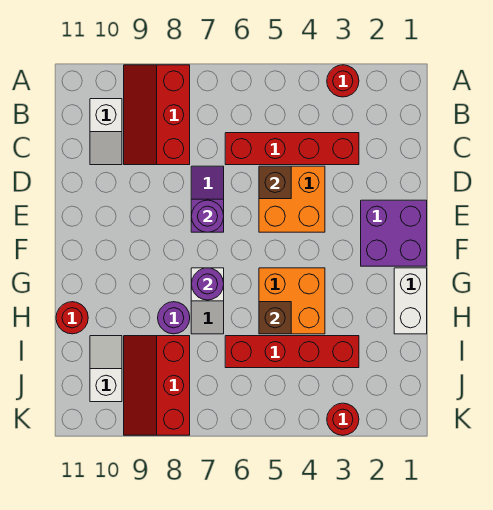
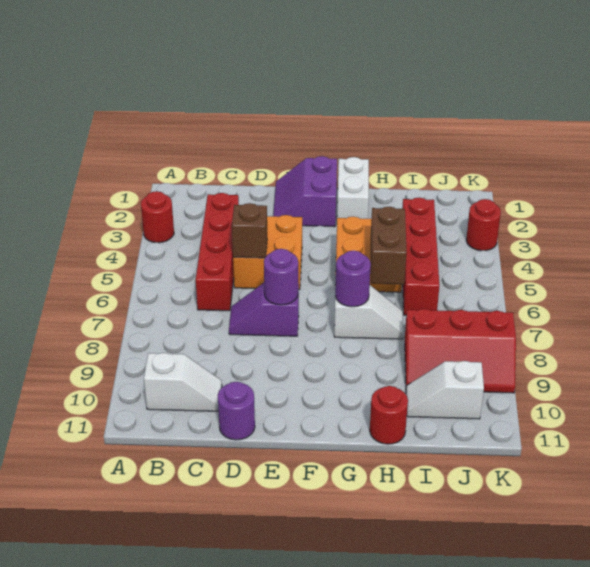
red 2x3 slope [124,65,190,165] -> none
purple 2x2 brick [361,200,427,266] -> purple 2x2 slope [273,156,337,227]
white 1x2 brick [394,268,427,334] -> white 1x2 brick turned to [337,157,369,219]
brown 1x1 brick [259,302,291,334] -> brown 1x2 brick [371,207,407,284]
purple 1x1 round brick [158,302,190,334] -> purple 1x1 round brick moved to [218,382,255,440]

